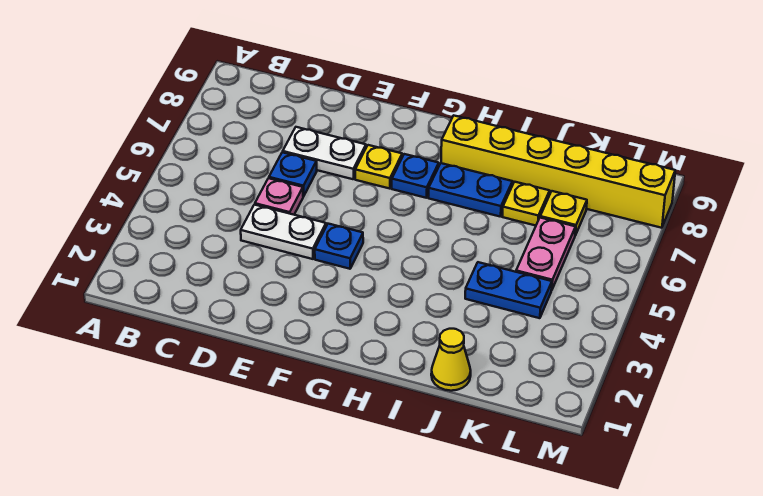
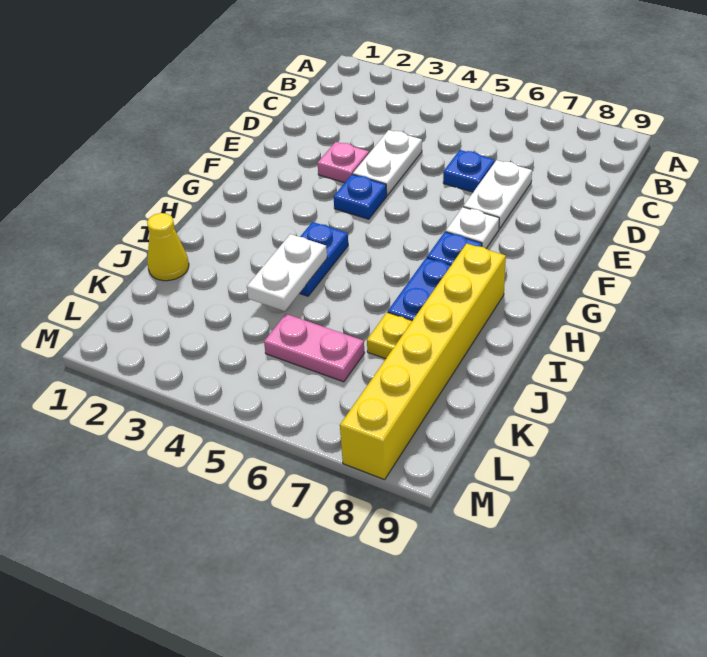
pink 1x1 plate [255,178,303,215] -> pink 1x1 plate moved to [317,142,369,183]
yellow 1x1 plate [355,145,402,189] -> white 1x1 plate [446,207,499,248]
none -> white 1x2 plate [247,234,327,311]
blue 1x2 plate [465,262,552,318] -> blue 1x2 plate moved to [300,222,348,296]
yellow 1x1 plate [540,191,587,235] -> none

